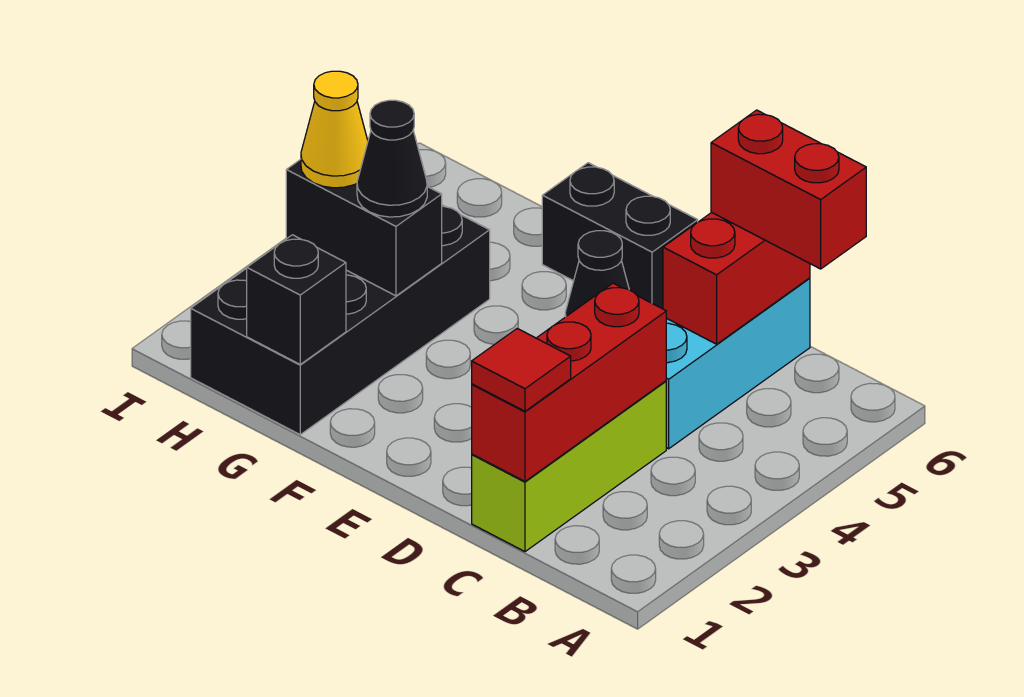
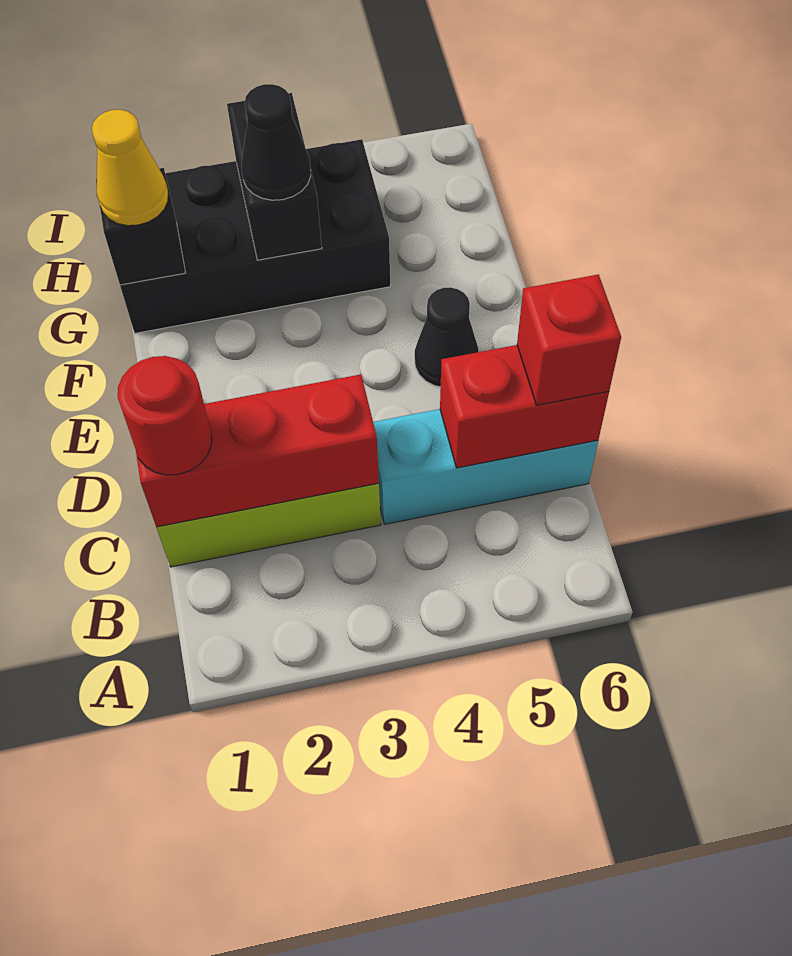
red 1x2 brick [711,110,866,269] -> red 1x1 brick [517,274,621,405]
red 1x1 tile [472,328,571,411] -> red 1x1 round brick [118,356,212,475]
black 1x2 brick [542,163,698,309] -> none
yellow 1x1 cone [301,71,368,188] -> yellow 1x1 cone moved to [92,110,168,226]

